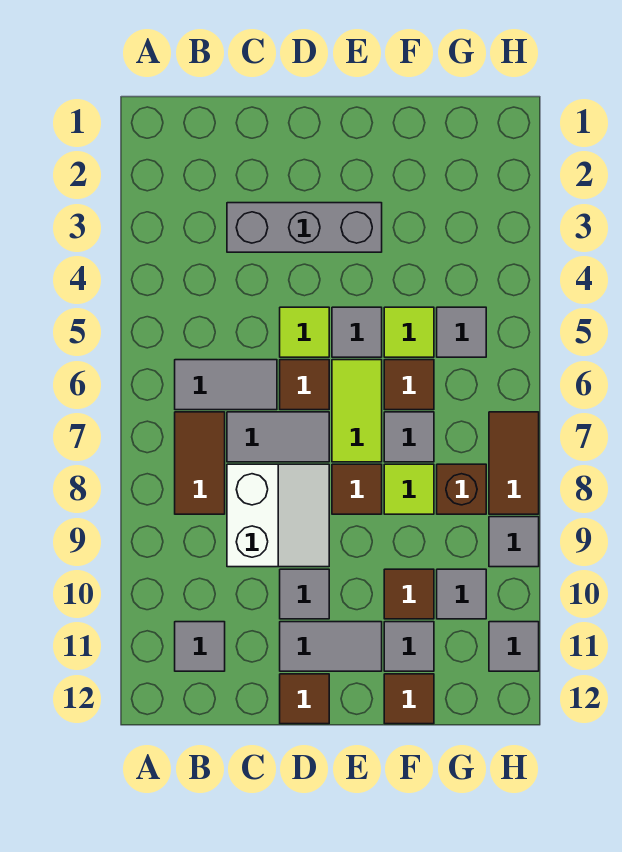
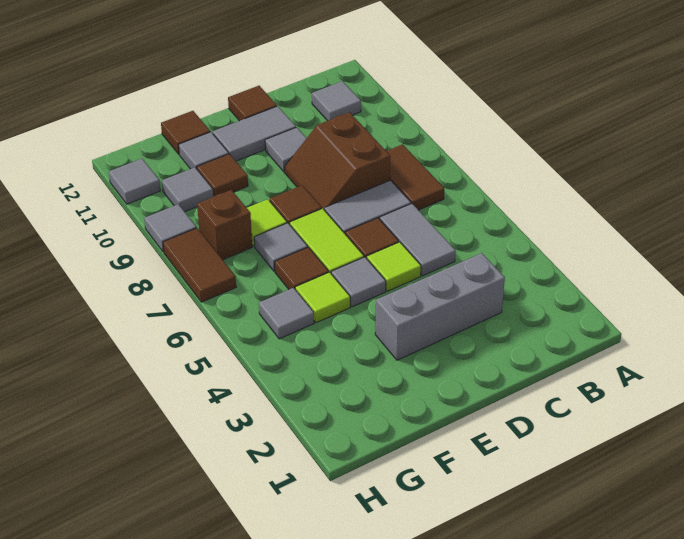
grey 1x2 tile [175,360,277,410] -> grey 1x2 tile turned to [380,204,456,276]
white 2x2 slope [227,464,329,567] -> brown 2x2 slope [285,112,390,209]

